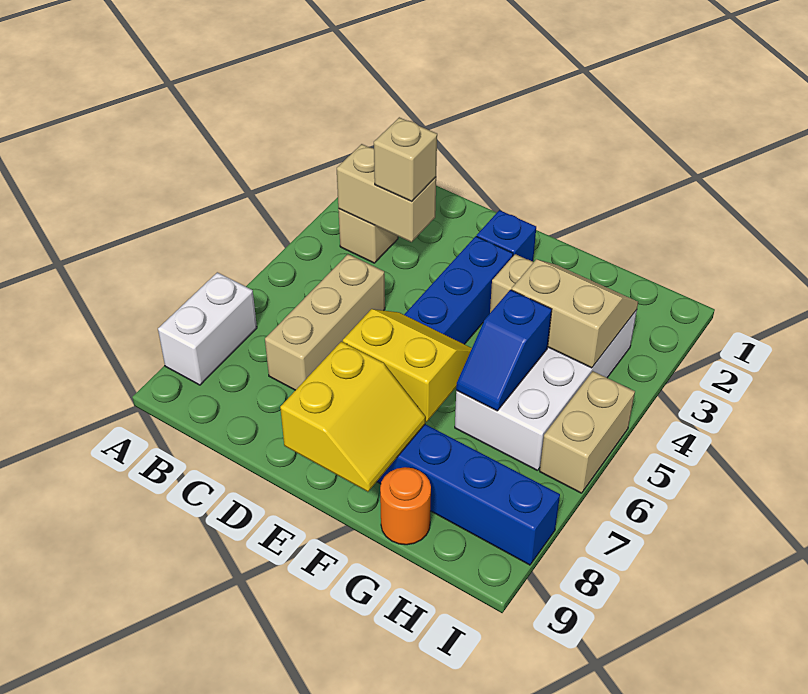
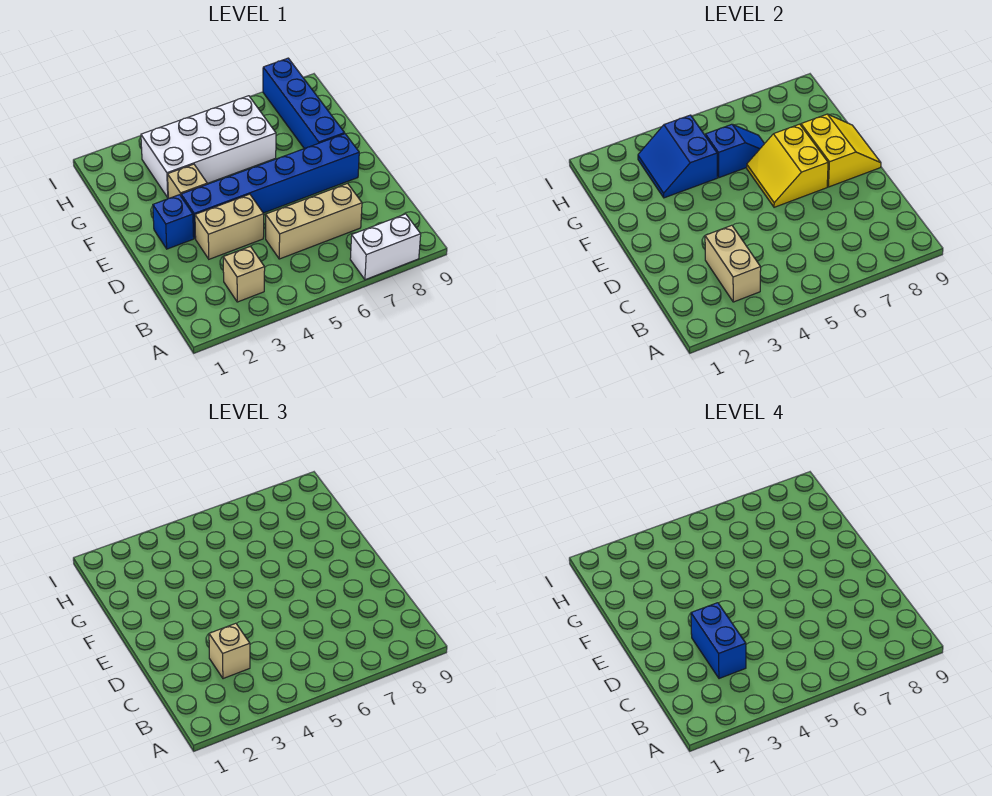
none -> blue 1x2 brick [691,603,746,679]
yellow 2x2 slope [280,341,425,492] -> yellow 2x2 slope turned to [801,114,881,187]
tan 2x2 slope [511,259,638,368] -> blue 2x2 slope [638,115,718,198]
orange 1x1 round brick [380,467,431,545] -> none
tan 1x2 brick [540,371,635,493] -> tan 1x2 brick moved to [195,194,264,259]

